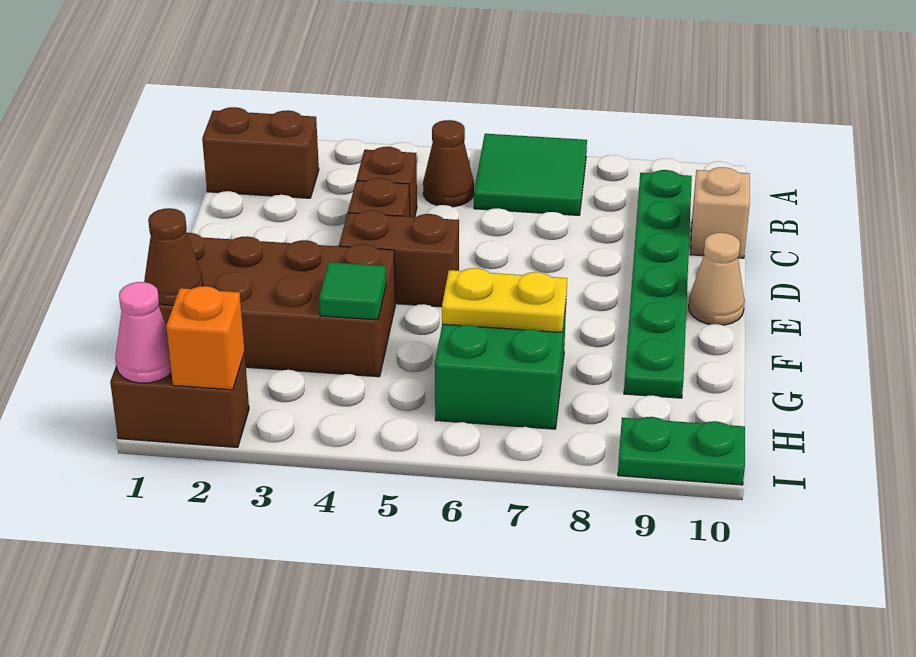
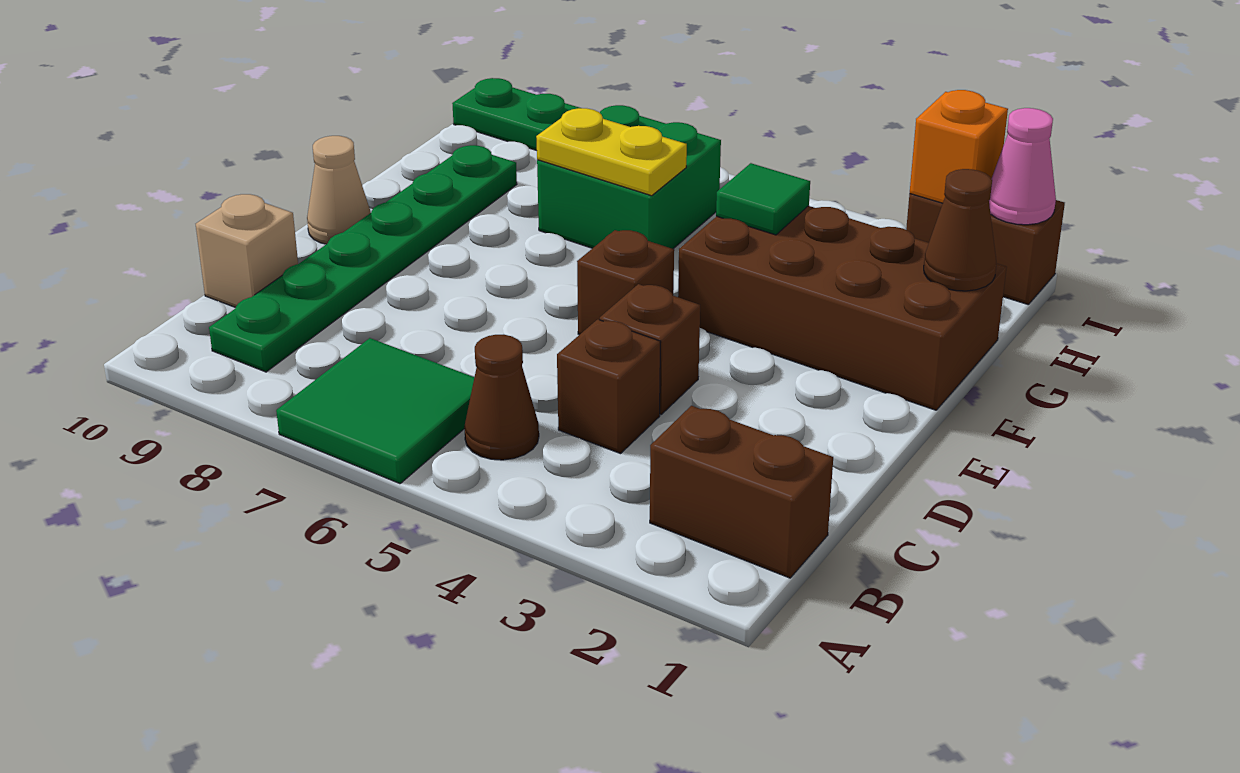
brown 1x2 brick [339,210,459,307] -> brown 1x1 brick [577,230,674,335]

